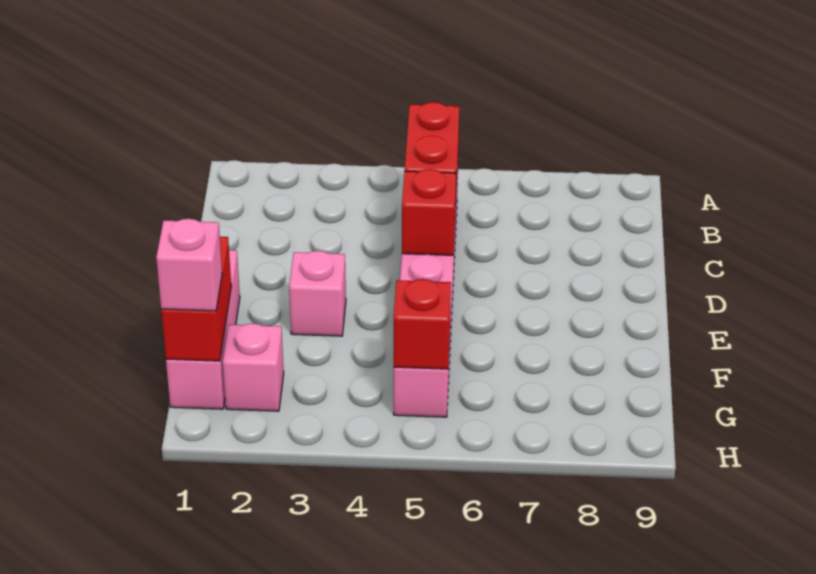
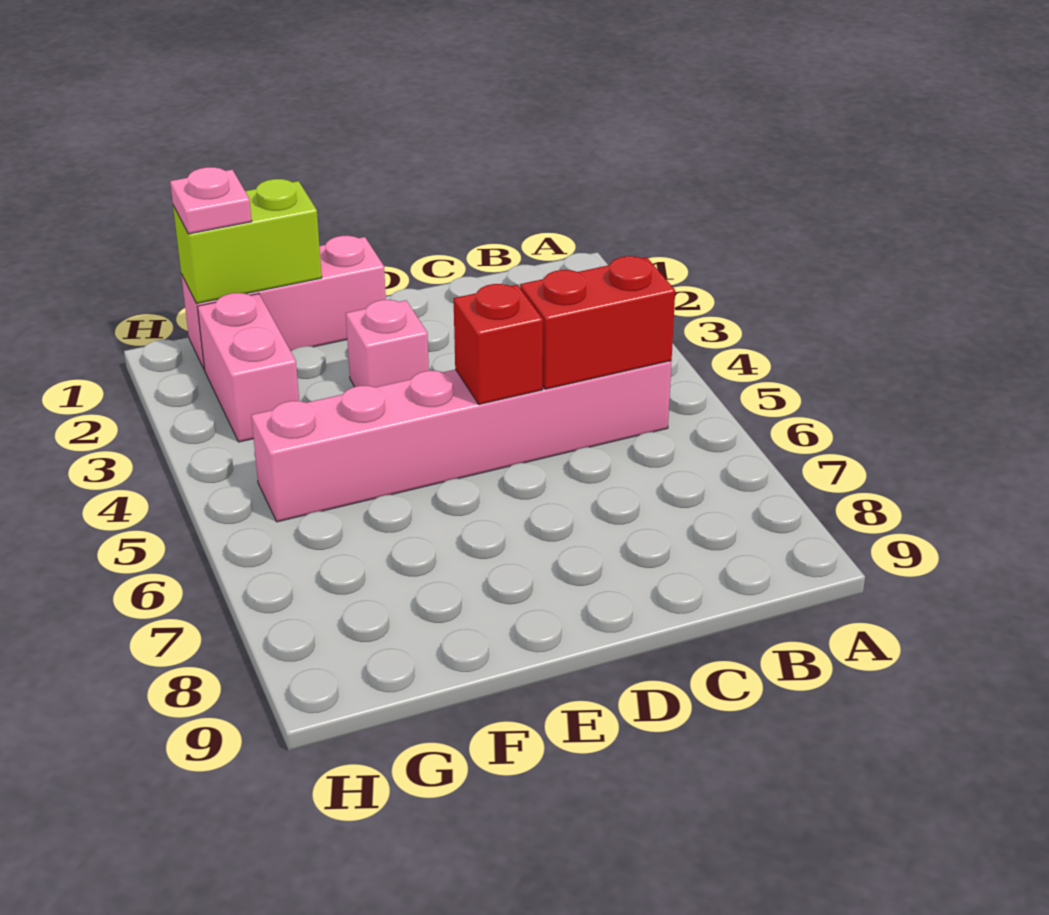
red 1x2 brick [161,237,231,361] -> lime 1x2 brick [173,179,322,304]
pink 1x1 brick [156,219,222,311] -> pink 1x1 plate [170,167,252,234]
pink 1x1 brick [223,324,284,411] -> pink 1x2 brick [197,293,299,442]
red 1x1 brick [394,279,451,369] -> none

